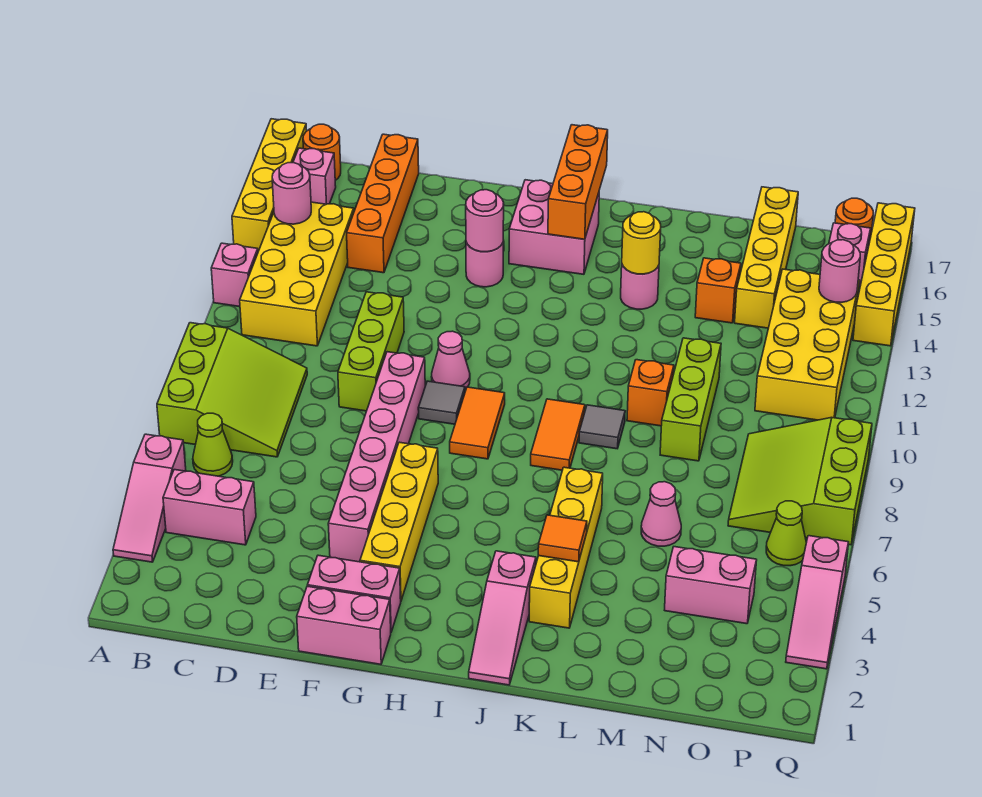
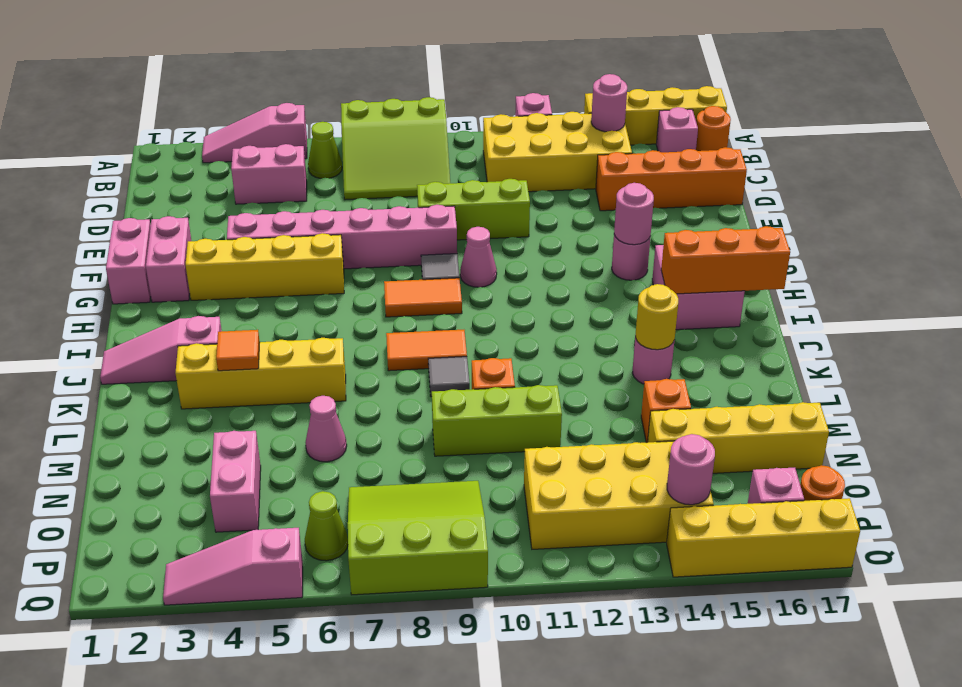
pink 1x2 brick [163,470,256,545] -> pink 1x2 brick turned to [231,144,307,204]

